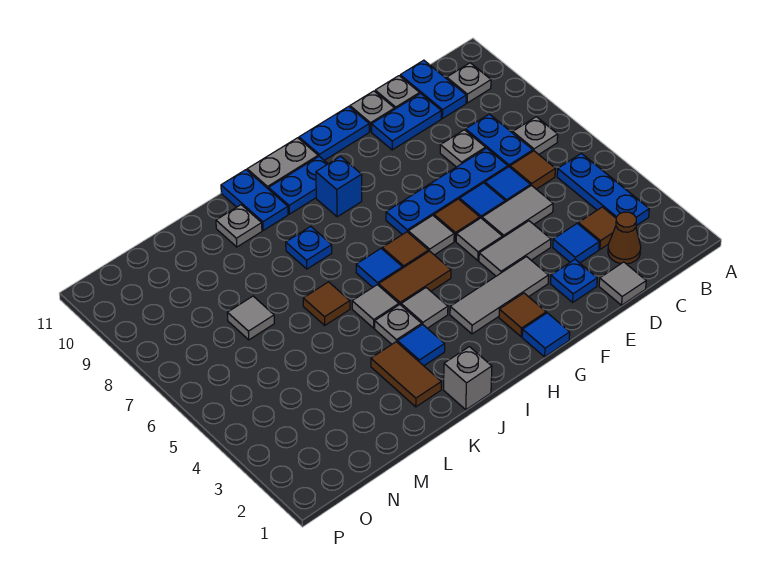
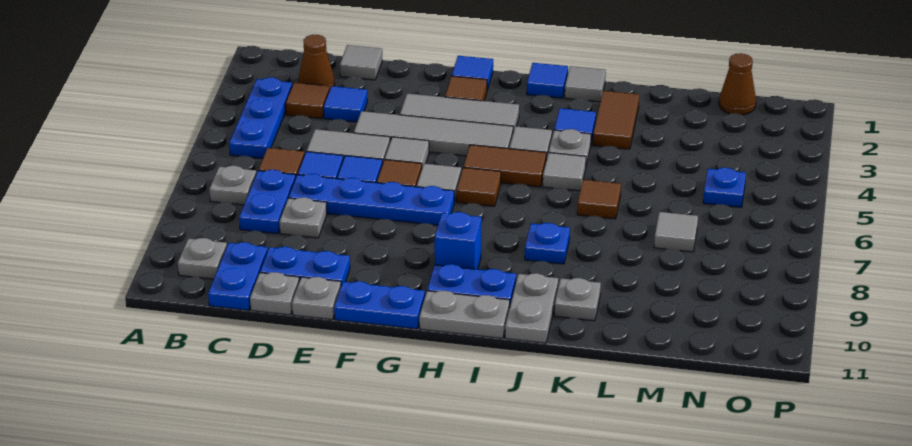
blue 1x1 plate [551,259,597,302] -> blue 1x1 plate moved to [703,168,746,207]
grey 1x2 tile [479,221,551,276] -> grey 1x4 tile [354,111,513,156]
blue 1x1 tile [356,249,402,287] -> blue 1x1 tile moved to [527,63,568,98]
grey 1x1 brick [444,347,492,410] -> grey 1x1 tile [565,66,606,102]
blue 1x2 plate [221,170,288,230] -> grey 1x2 plate [505,273,558,343]
none -> brown 1x1 cone [719,53,756,115]

